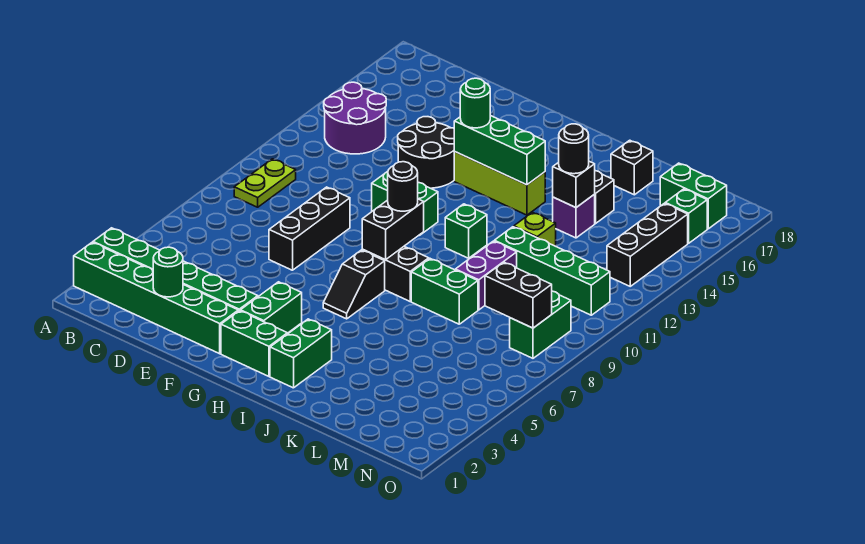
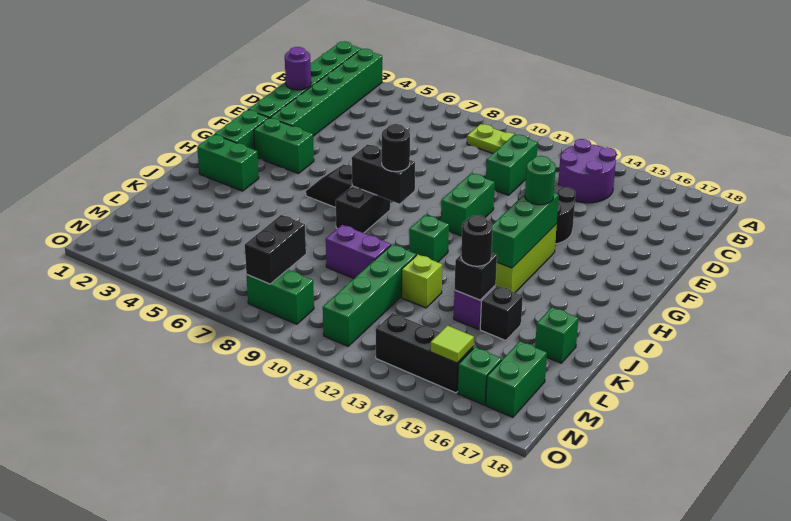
green 1x1 round brick [153,247,183,297] -> purple 1x1 round brick [285,47,311,90]
black 1x3 brick [269,187,350,270] -> none
green 1x2 brick [411,259,478,324] -> green 1x2 brick moved to [486,134,538,195]
black 1x1 brick [611,140,653,195] -> green 1x1 brick [535,307,578,363]
none -> lime 1x1 tile [430,326,474,363]

